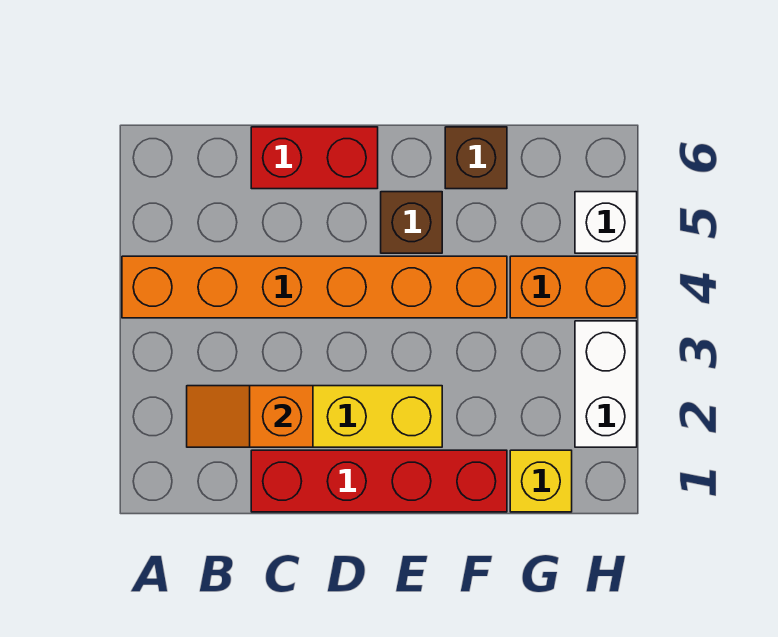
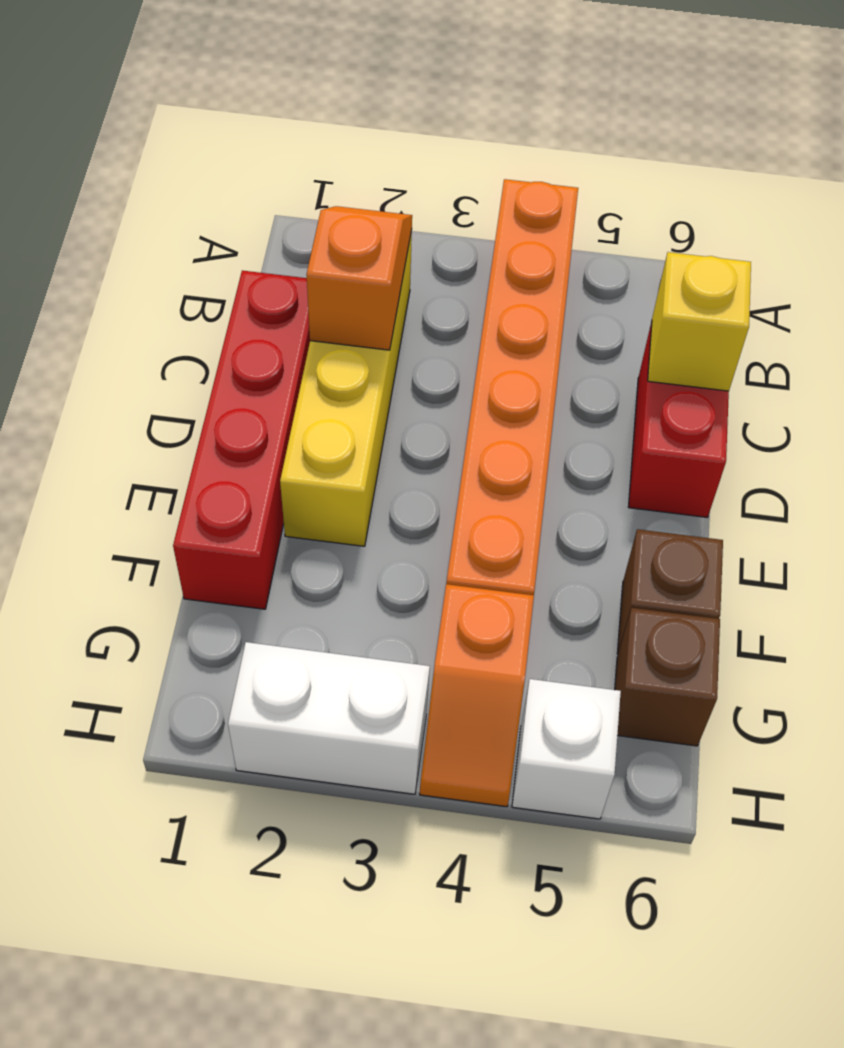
brown 1x1 brick [381,192,442,253] -> brown 1x1 brick moved to [615,608,720,746]
yellow 1x1 brick [510,450,572,512] -> yellow 1x1 brick moved to [648,252,751,391]
orange 1x2 brick [510,256,637,318] -> orange 1x2 slope [420,584,534,807]

